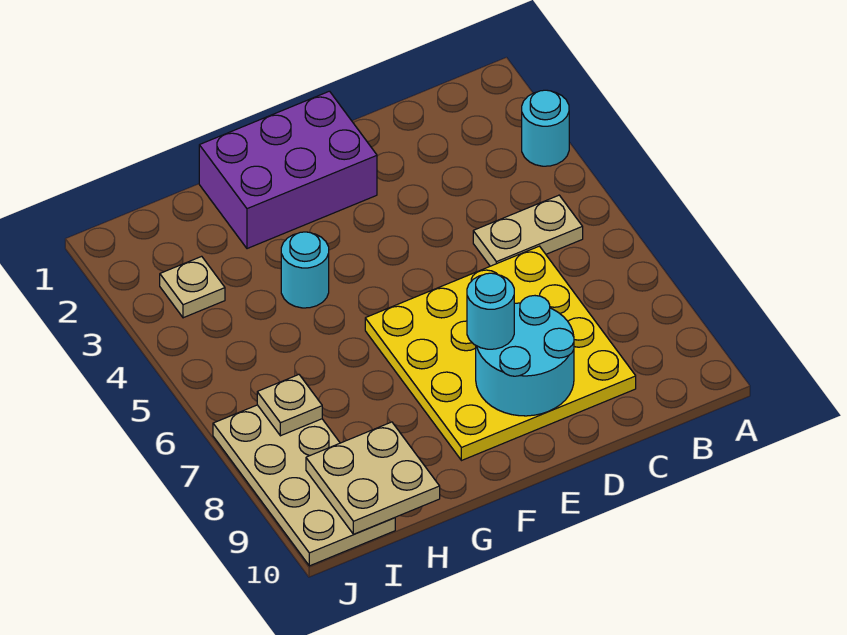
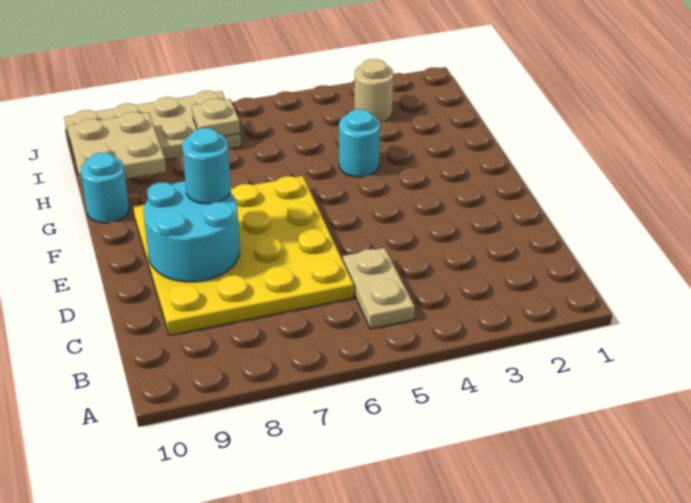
cyan 1x1 round brick [522,90,569,166] -> cyan 1x1 round brick moved to [81,153,129,223]
purple 2x3 brick [199,91,377,249] -> none
tan 1x1 plate [160,256,225,318] -> tan 1x1 round brick [354,59,393,122]

